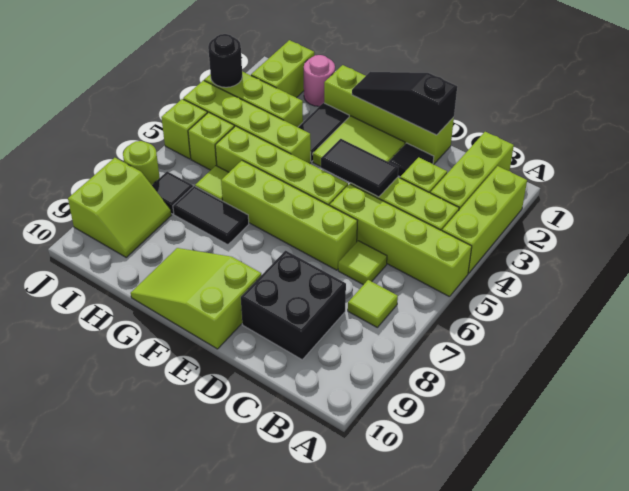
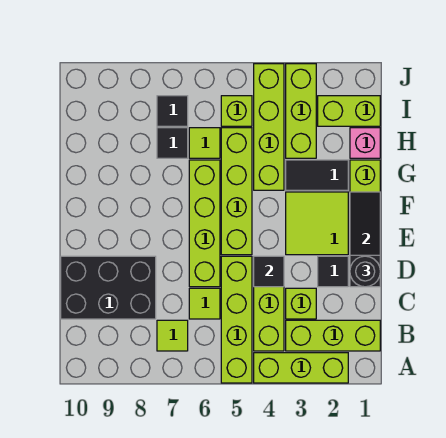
black 2x2 brick [241,251,346,360] -> black 2x3 brick [61,256,156,319]
black 1x2 tile [321,139,398,197] -> black 1x1 tile [254,256,284,287]
lime 2x3 slope [131,248,261,349] -> none
black 1x2 tile [173,186,249,245] -> black 1x1 tile [157,128,188,158]
pink 1x1 round brick [304,55,335,106] -> pink 1x1 brick [350,128,380,158]
lime 2x2 slope [68,158,171,257] -> none
black 1x1 round brick [208,34,242,87] -> black 1x1 round brick moved to [350,256,380,287]
lime 1x1 brick [161,99,207,159] -> none
lime 1x1 round brick [123,141,160,185] -> none

